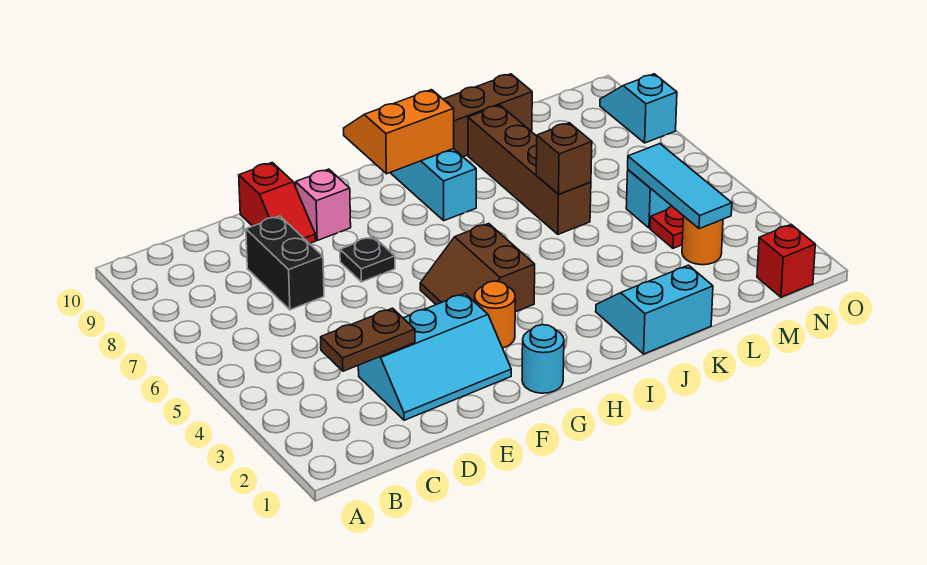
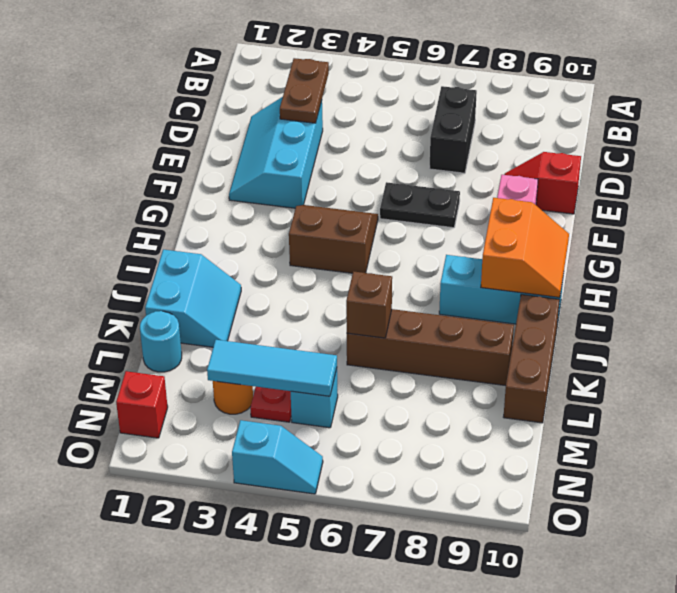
black 1x2 brick [246,216,324,310] -> black 1x2 brick turned to [429,86,477,173]
black 1x1 plate [340,236,395,282] -> black 1x2 plate [380,182,460,228]
cyan 1x1 round brick [522,325,564,393] -> cyan 1x1 round brick moved to [140,311,182,372]
orange 1x1 round brick [475,281,515,348] -> none
cyan 1x2 slope [600,74,677,143] -> cyan 1x2 slope moved to [232,420,323,494]

